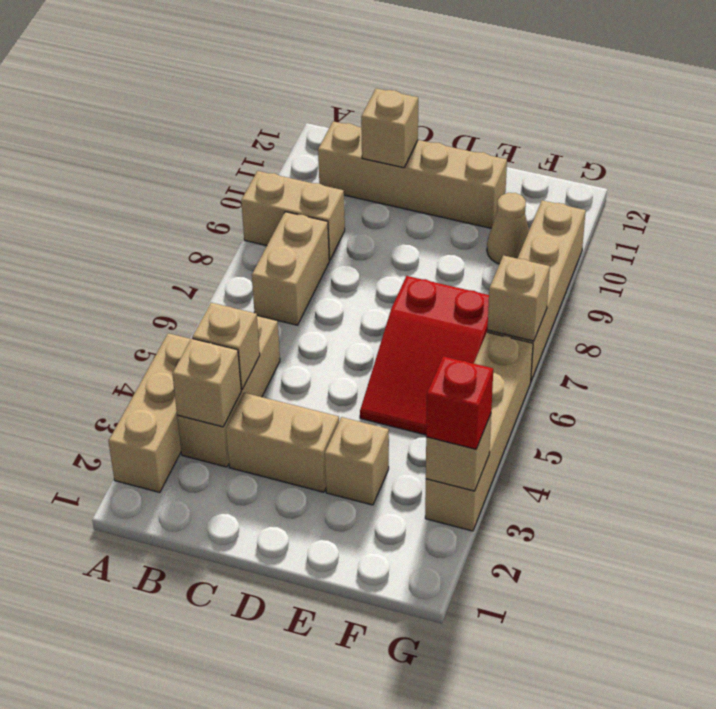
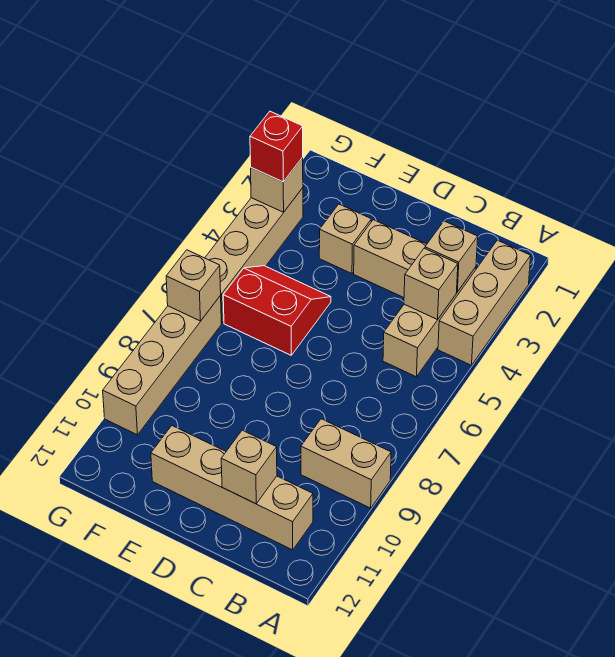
tan 1x2 brick [252,212,329,325] -> none
red 2x3 slope [360,276,489,435] -> red 2x2 slope [223,266,331,355]
tan 1x1 cone [487,193,529,264] -> none

